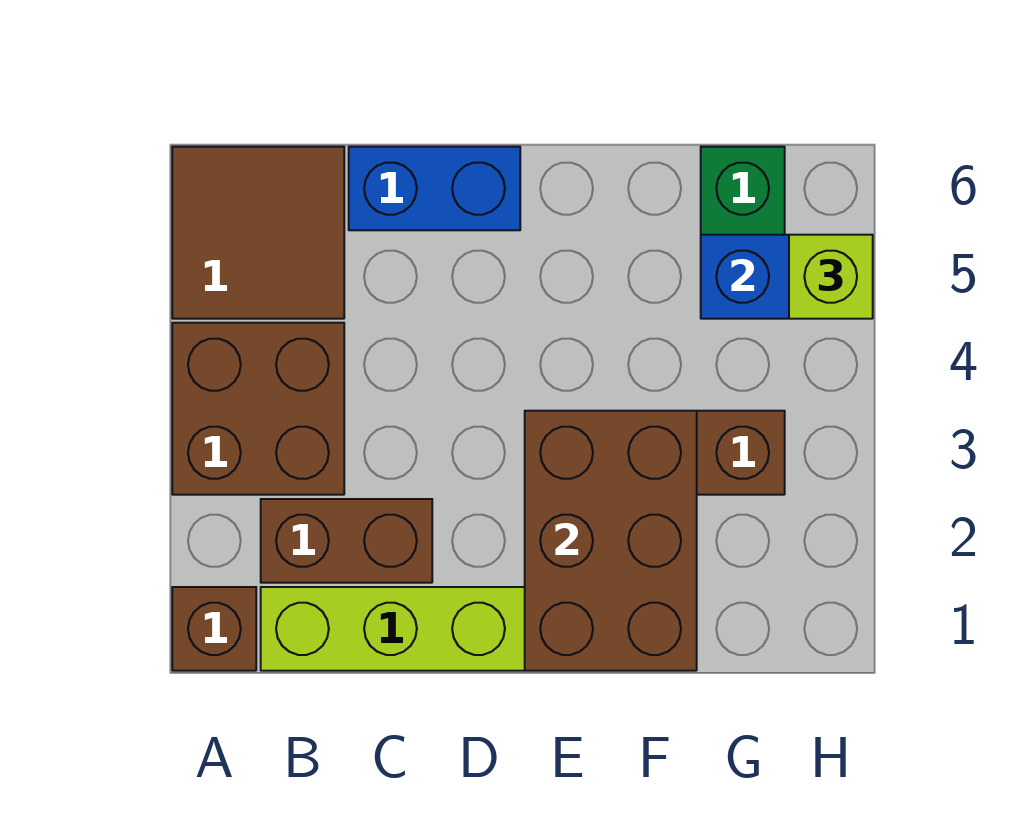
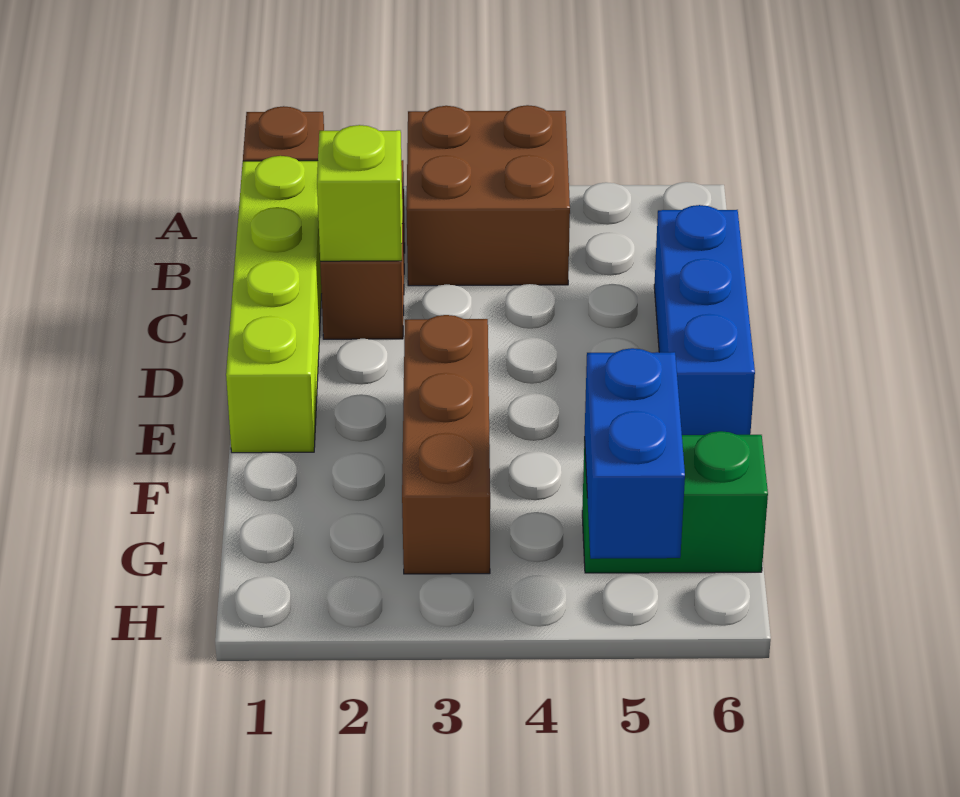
brown 2x2 tile [172,147,344,319] -> none
blue 1x2 brick [349,147,520,230] -> blue 1x3 brick [654,205,755,435]
brown 2x3 brick [525,411,697,671] -> none
lime 1x1 brick [789,235,873,319] -> lime 1x1 brick moved to [317,125,402,261]

